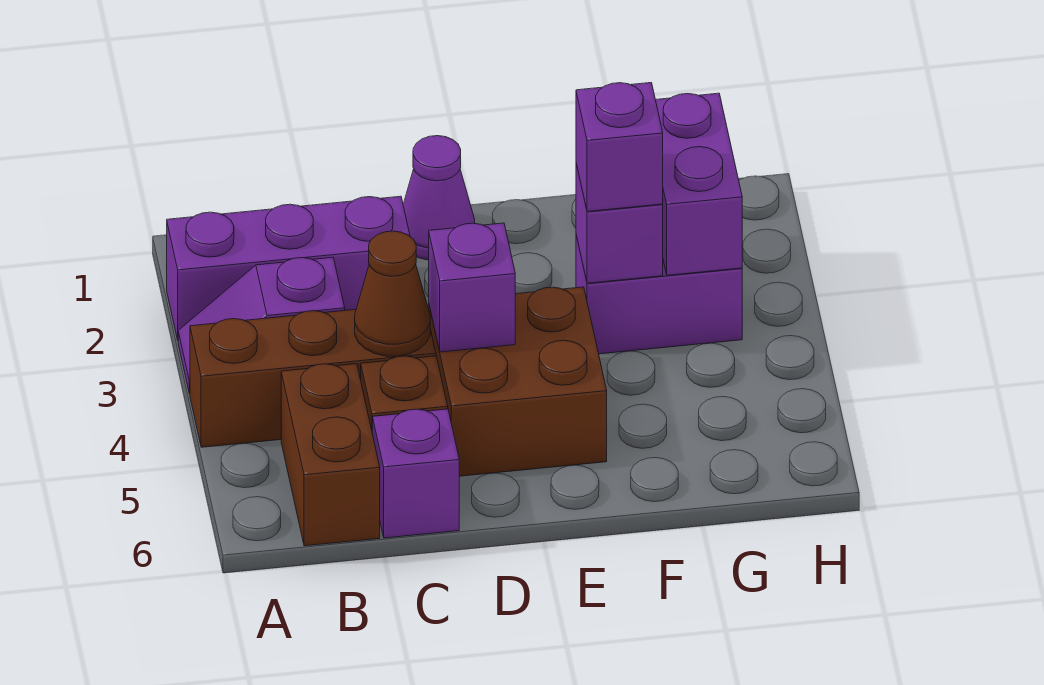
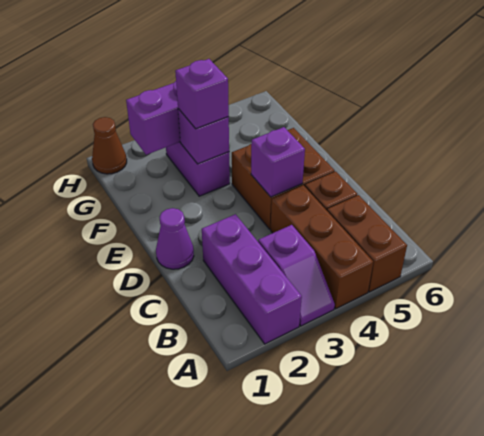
brown 1x2 brick [281,364,380,546] -> brown 1x2 brick turned to [327,195,407,292]
brown 1x1 cone [355,231,430,356] -> brown 1x1 cone moved to [92,117,127,174]
purple 1x1 brick [372,409,459,538] -> none

